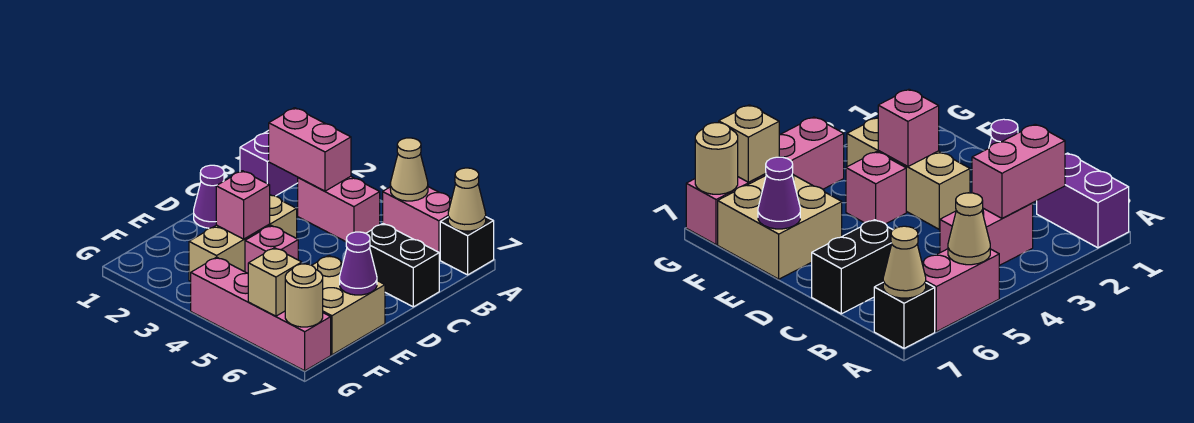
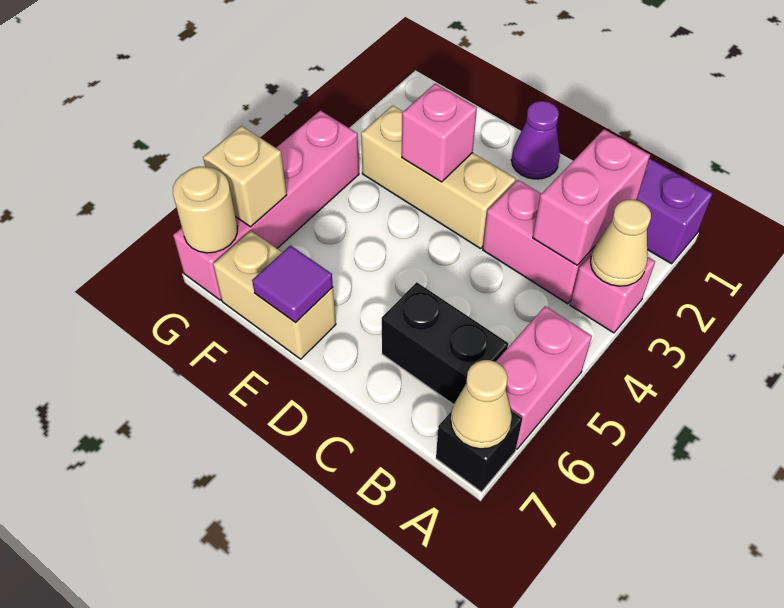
tan 1x1 cone [390,138,428,201] -> tan 1x1 cone moved to [590,200,651,286]
pink 1x2 brick [298,176,380,242] -> pink 1x2 brick turned to [483,180,593,304]
black 1x2 brick [366,224,439,307] -> black 1x2 brick turned to [382,282,508,405]
pink 1x1 brick [245,225,298,273] -> pink 1x1 brick moved to [570,254,655,333]
tan 2x2 brick [312,255,385,355] -> tan 1x2 brick [213,231,336,359]
purple 1x1 cone [340,232,377,295] -> purple 1x1 tile [252,245,333,323]

